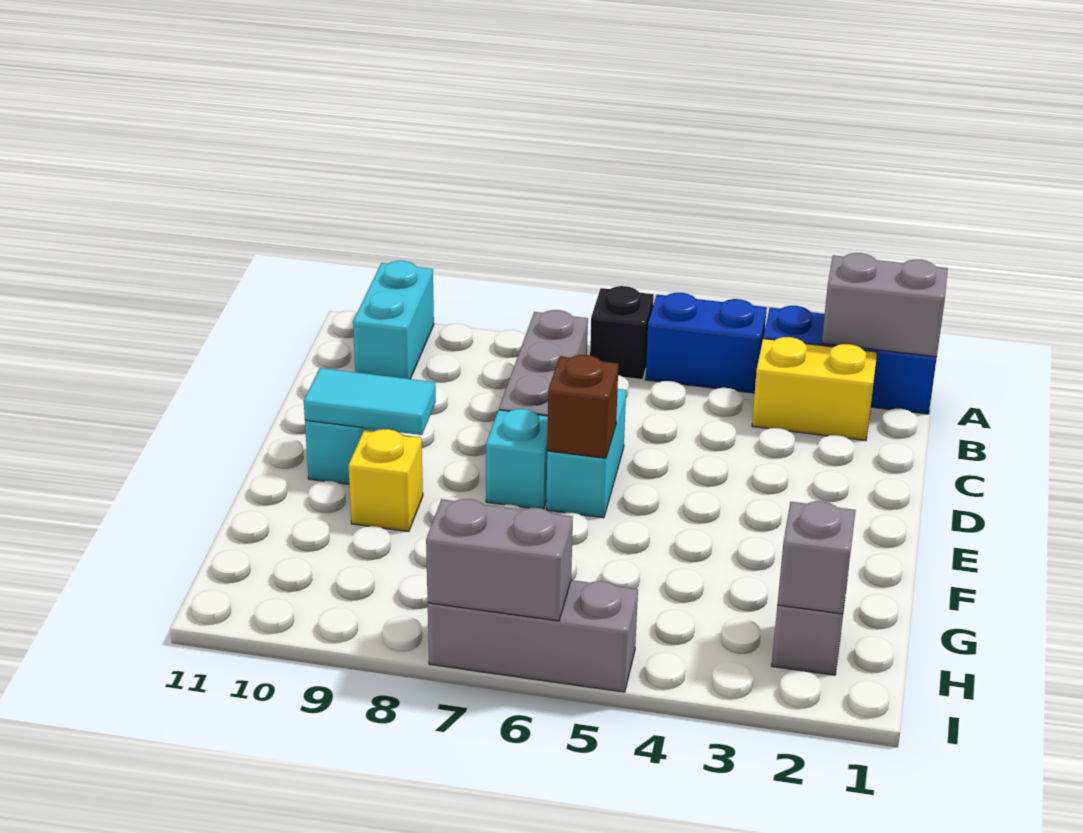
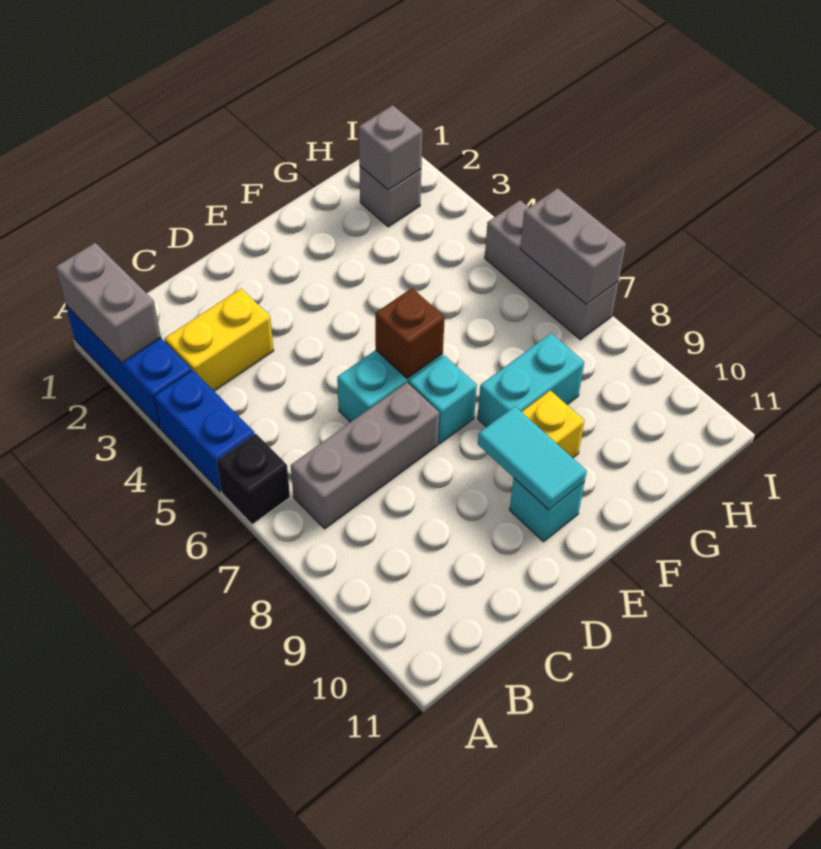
cyan 1x2 brick [353,261,434,379] -> cyan 1x2 brick moved to [477,333,584,427]
yellow 1x2 brick [752,337,877,441] -> yellow 1x2 brick turned to [165,289,274,391]

